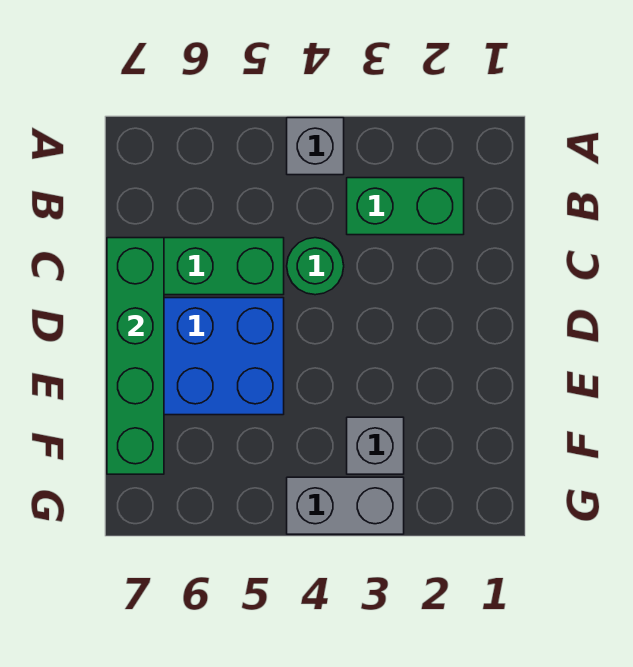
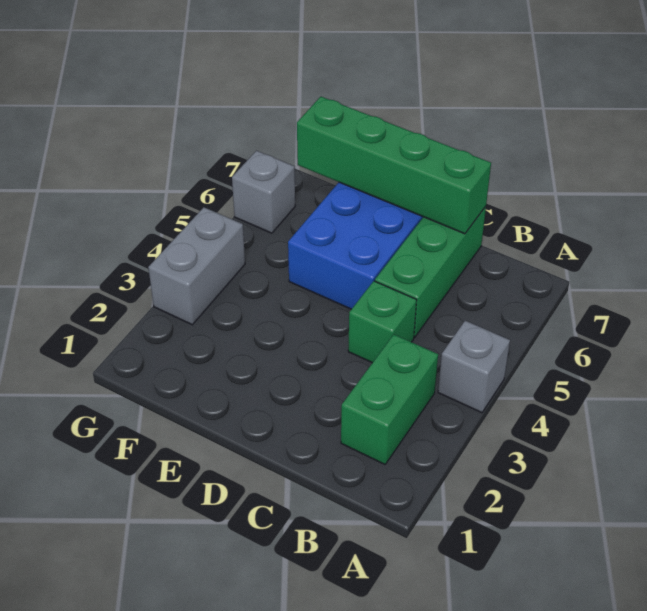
green 1x1 round brick [287,238,344,295] -> green 1x1 brick [348,281,417,363]
grey 1x1 brick [347,417,404,474] -> grey 1x1 brick moved to [232,151,295,233]

